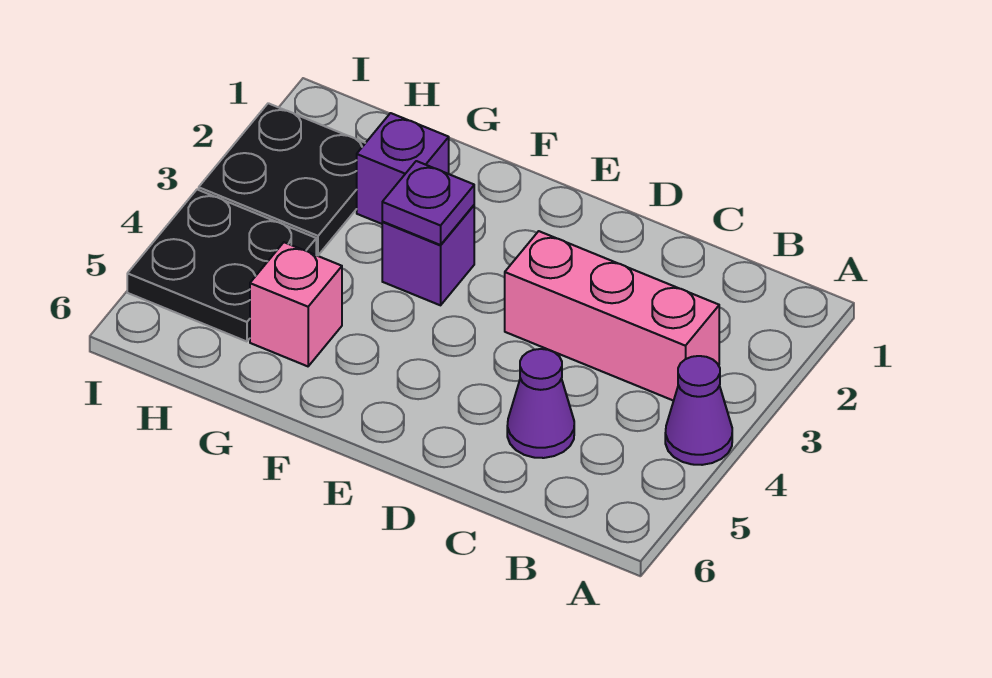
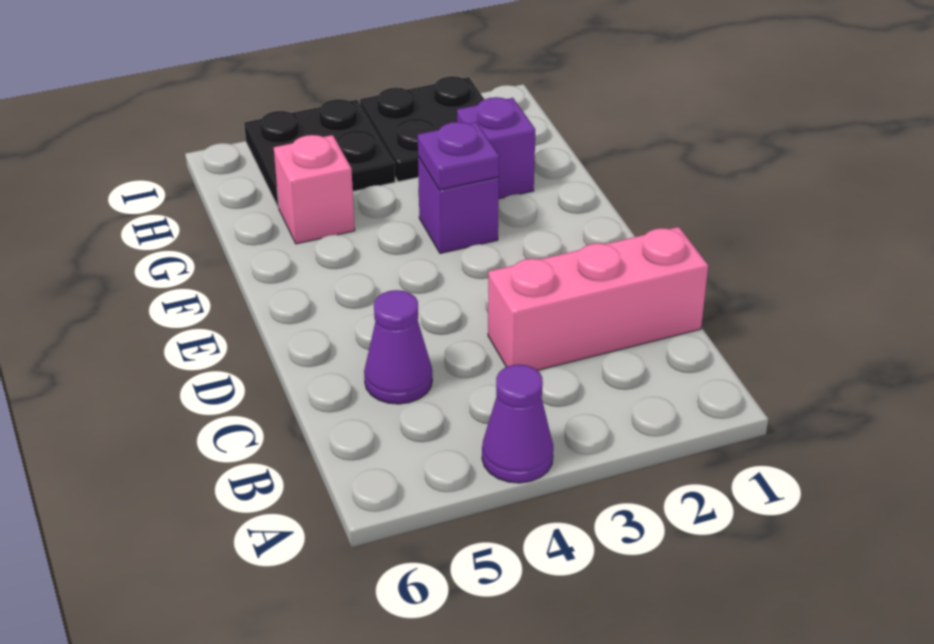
pink 1x3 brick [505,231,719,401] -> pink 1x3 brick turned to [488,227,708,370]

